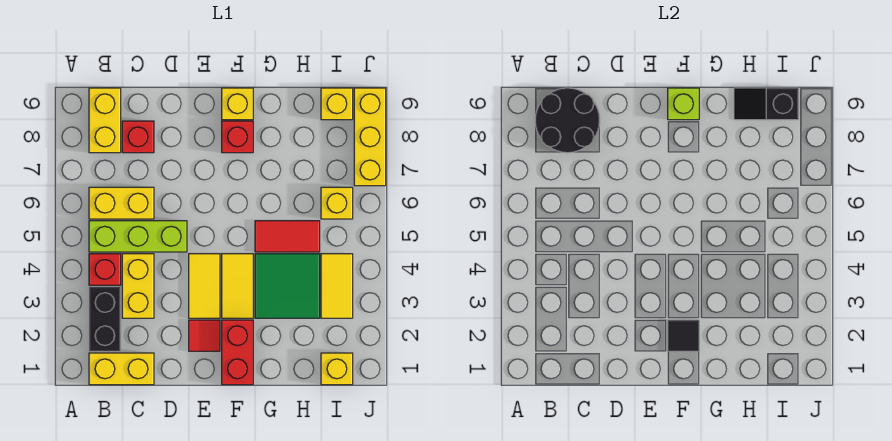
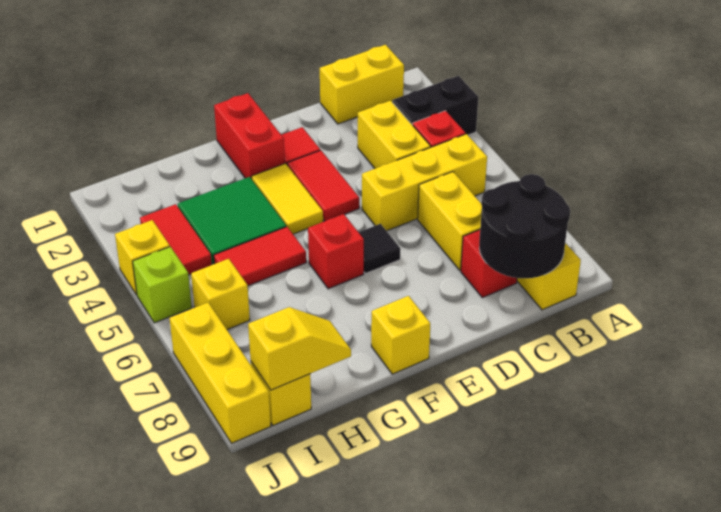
black 1x2 brick [89,287,121,351] -> black 1x2 brick turned to [392,76,478,135]
lime 1x3 brick [89,221,187,252] -> yellow 1x3 brick [362,134,487,231]
yellow 1x2 brick [89,187,154,219] -> yellow 1x2 brick turned to [418,172,482,270]
yellow 1x2 tile [189,254,220,318] -> red 1x2 tile [287,150,359,221]
black 1x1 tile [668,320,699,351] -> black 1x1 tile moved to [359,224,401,274]
red 1x1 brick [222,121,253,153] -> red 1x1 brick moved to [308,214,364,289]
lime 1x1 brick [668,88,699,120] -> lime 1x1 brick moved to [133,247,192,323]
black 1x2 slope [734,88,799,120] -> yellow 1x2 slope [248,307,351,390]
yellow 1x1 brick [321,353,353,385] -> yellow 1x1 brick moved to [115,220,170,295]
yellow 1x2 tile [321,254,353,318] -> red 1x2 tile [140,204,212,275]

